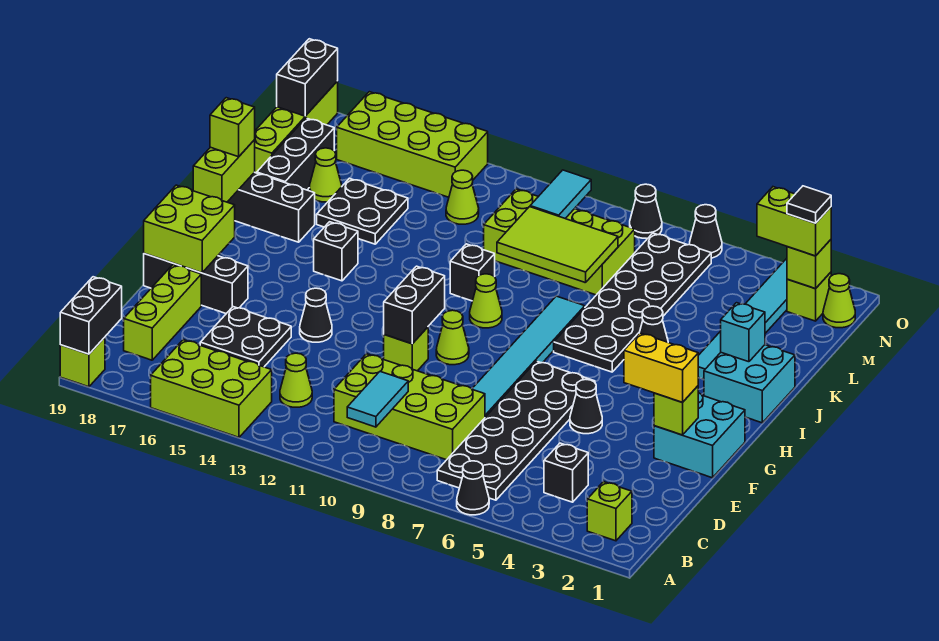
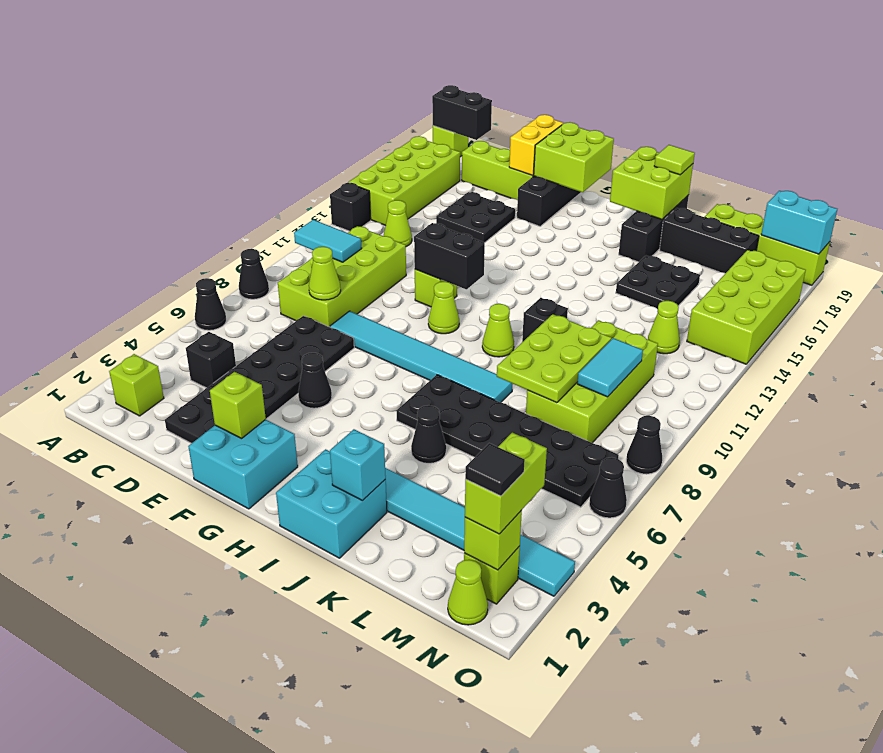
lime 2x3 brick [151,340,272,437] -> lime 2x4 brick [348,136,460,226]
black 2x6 plate [437,361,595,500] -> black 2x6 plate turned to [165,316,354,443]
yellow 1x2 brick [624,333,698,402] -> yellow 1x2 brick moved to [509,115,564,175]
black 1x1 cone [300,288,332,342] -> black 1x1 cone moved to [239,249,269,299]
black 1x1 brick [314,222,358,281] -> black 1x1 brick moved to [330,183,371,231]
lime 1x2 brick [193,140,255,202] -> lime 2x2 brick [610,147,693,219]
lime 1x1 brick [210,98,255,157] -> lime 1x1 tile [654,145,695,175]
lime 2x3 tile [497,207,618,283] -> lime 2x3 plate [497,314,612,403]
lime 1x1 cone [309,148,342,202] -> lime 1x1 cone moved to [309,247,341,300]
cyan 1x2 tile [530,170,591,218] -> cyan 1x2 tile turned to [577,338,643,397]
black 1x2 brick [277,39,338,116] -> cyan 1x2 brick [761,191,837,254]

